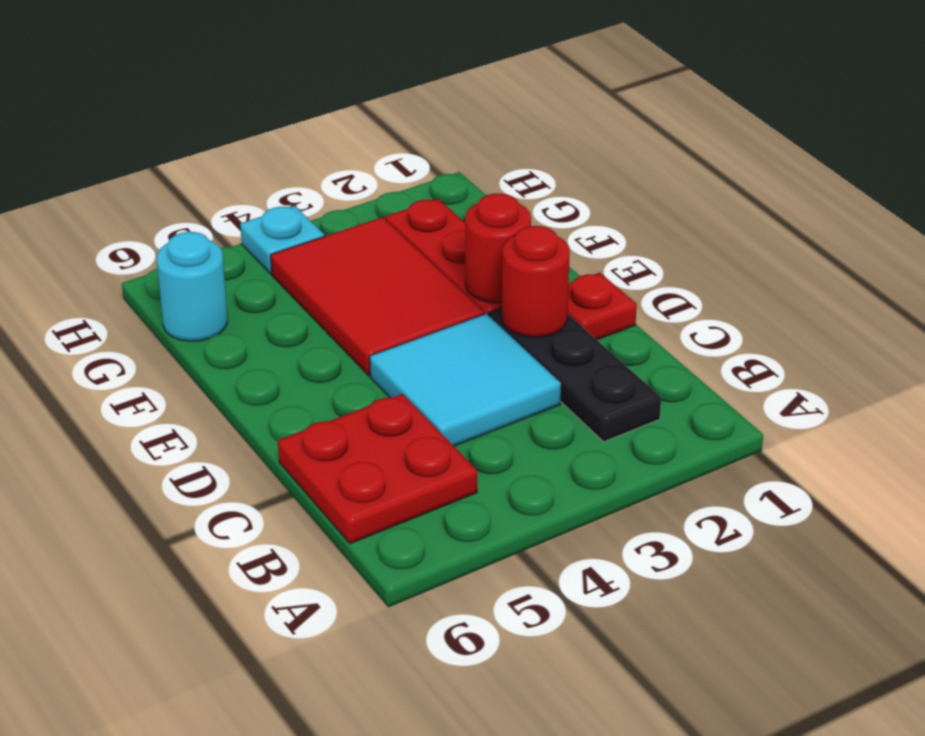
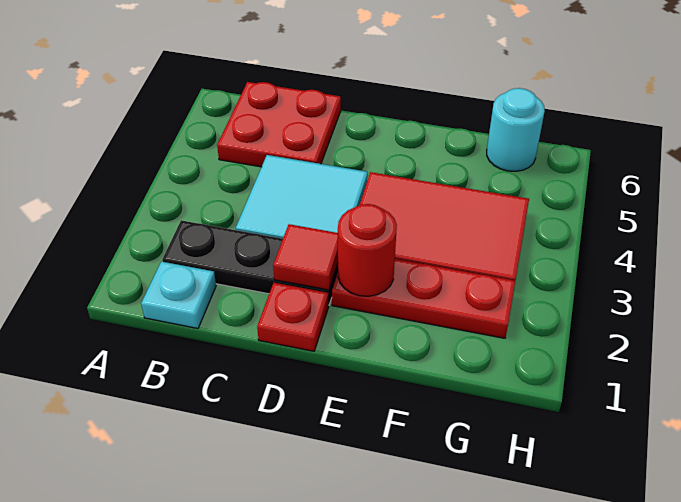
red 1x1 round brick [502,226,570,337] -> red 1x1 tile [273,224,338,290]
cyan 1x1 plate [240,206,324,274] -> cyan 1x1 plate moved to [141,262,216,328]

